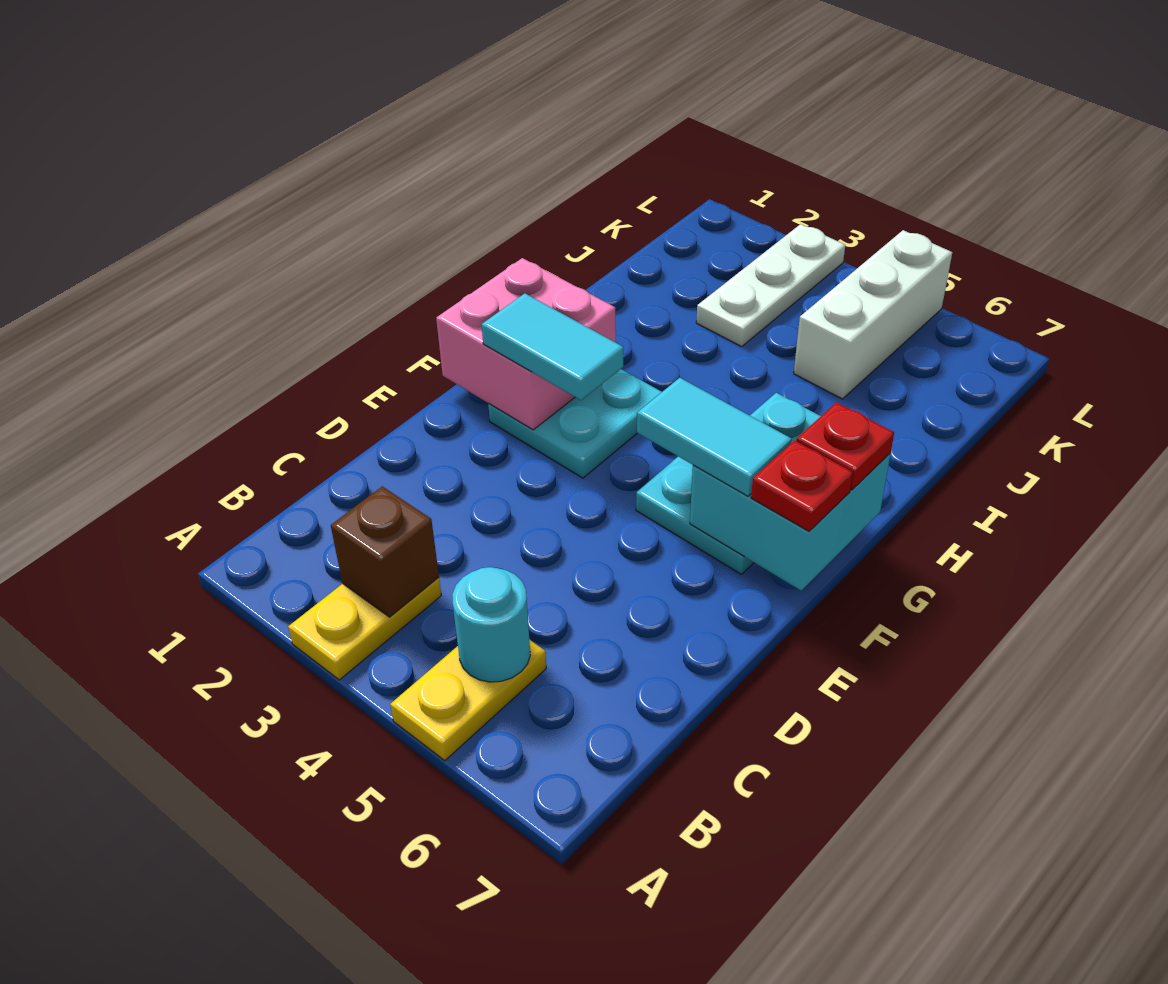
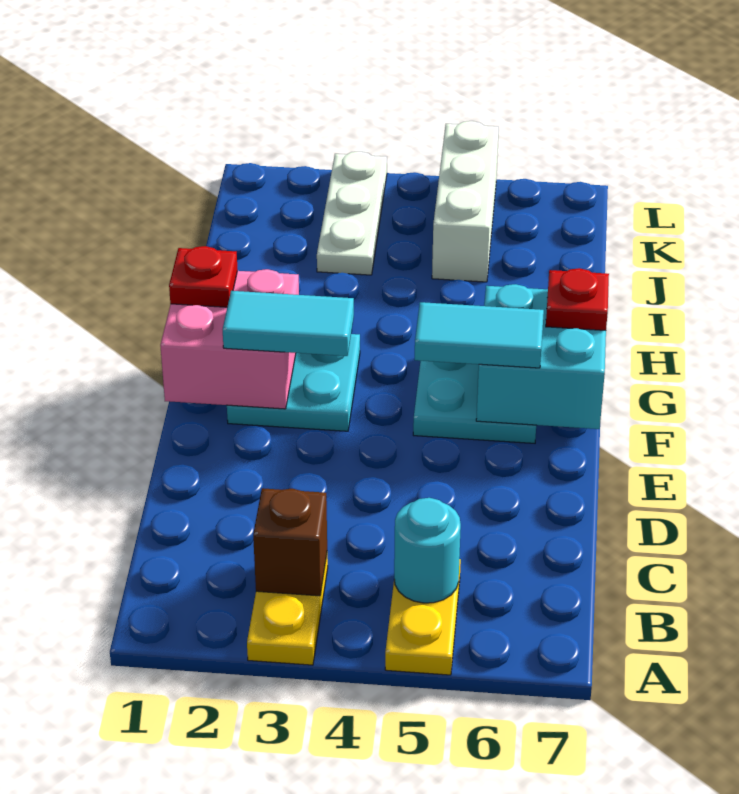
red 1x1 plate [751,440,853,531] -> red 1x1 plate moved to [169,246,238,307]

